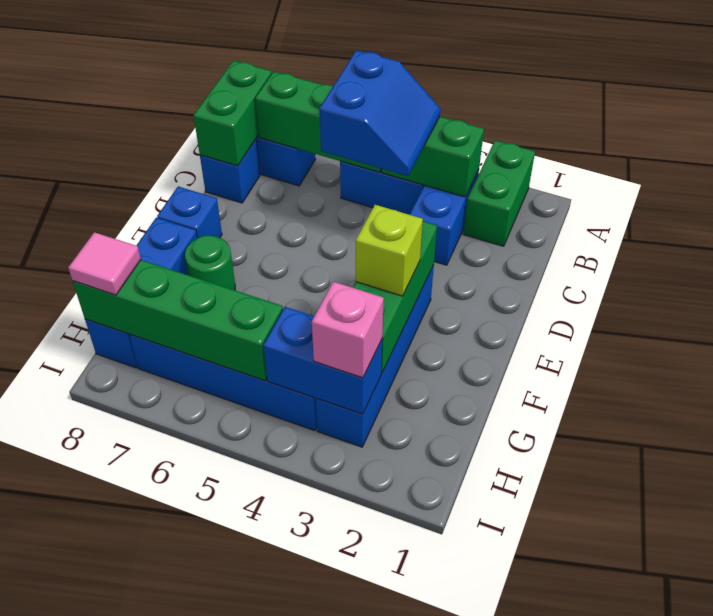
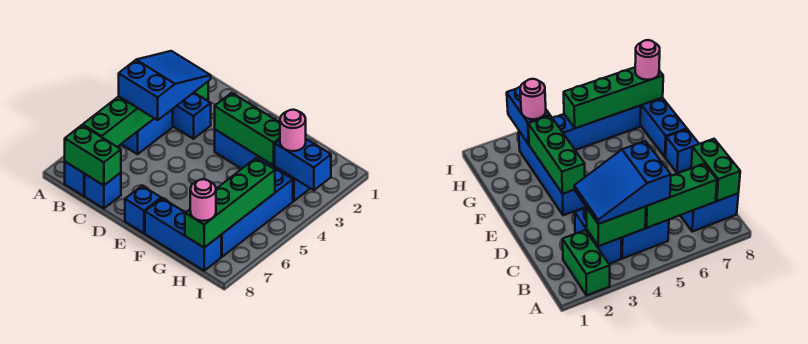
blue 2x2 slope [320,50,440,176] -> blue 2x3 slope [119,51,211,120]
lime 1x1 brick [356,205,423,296] -> none
green 1x1 round brick [185,235,235,290] -> none
blue 1x2 brick [263,307,382,414] -> blue 1x2 brick turned to [275,139,331,190]
pink 1x1 brick [312,282,384,378] -> pink 1x1 round brick [280,110,306,151]
pink 1x1 tile [68,232,141,295] -> pink 1x1 round brick [190,179,216,221]

